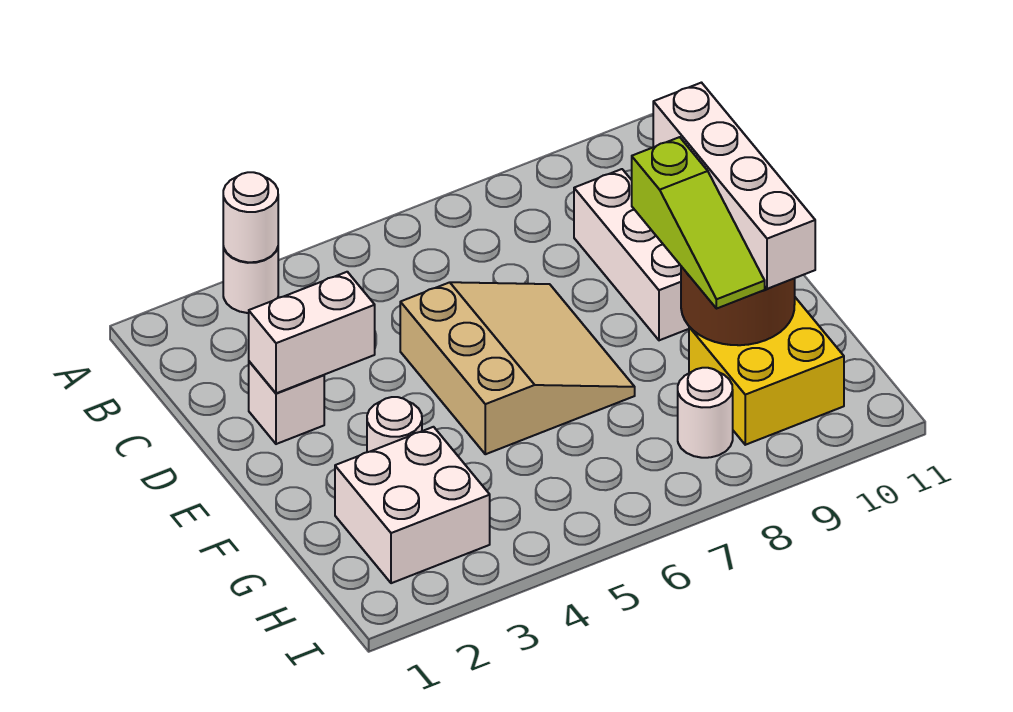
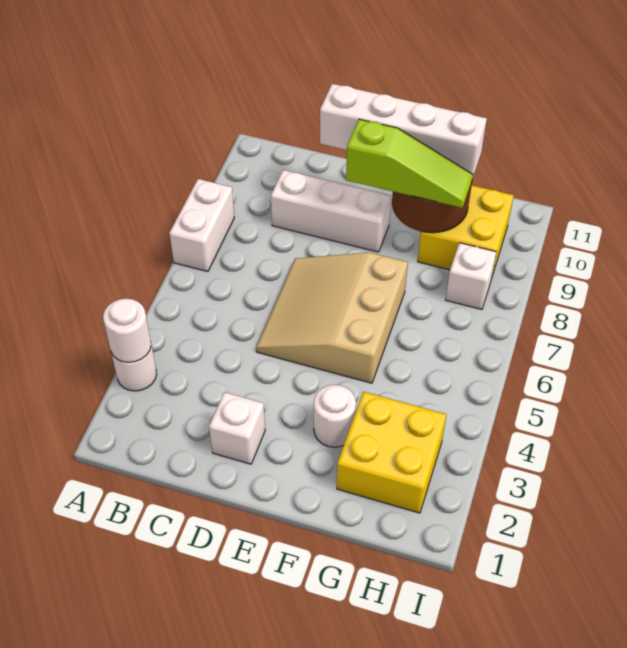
white 1x2 brick [249,272,375,393] -> white 1x2 brick moved to [169,179,234,272]
tan 3x3 slope [400,282,635,454] -> tan 3x3 slope turned to [256,252,408,383]
white 2x2 brick [335,427,490,583] -> yellow 2x2 brick [337,392,446,513]
white 1x1 round brick [678,368,733,458] -> white 1x1 brick [446,243,496,309]

